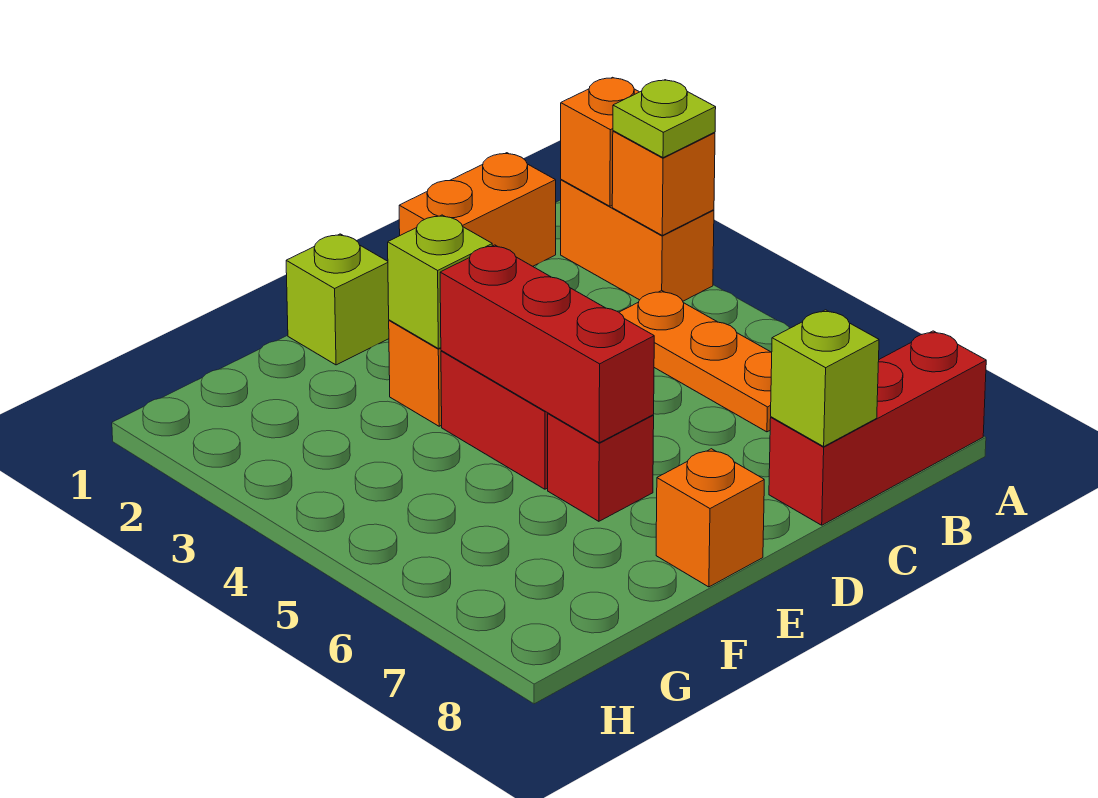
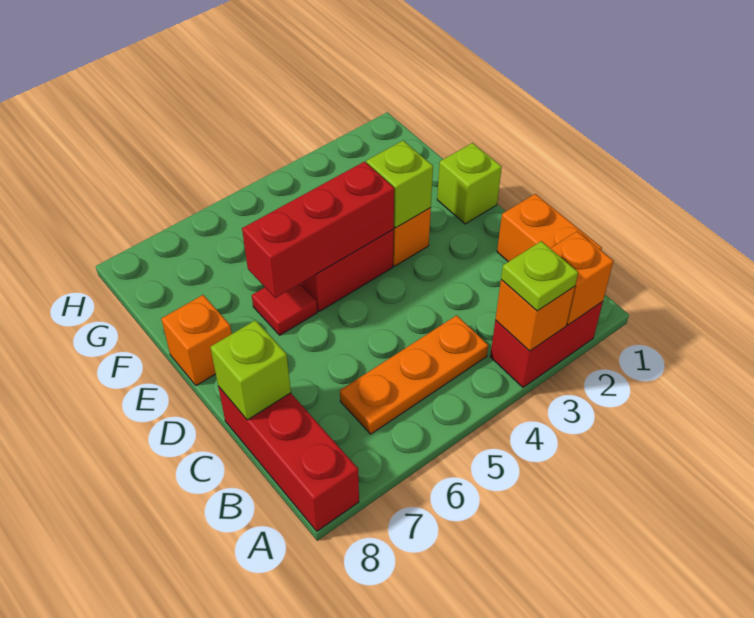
orange 1x2 brick [561,180,714,301] -> red 1x2 brick [490,302,603,387]
red 1x1 brick [548,413,654,521] -> red 1x1 tile [252,284,317,335]

